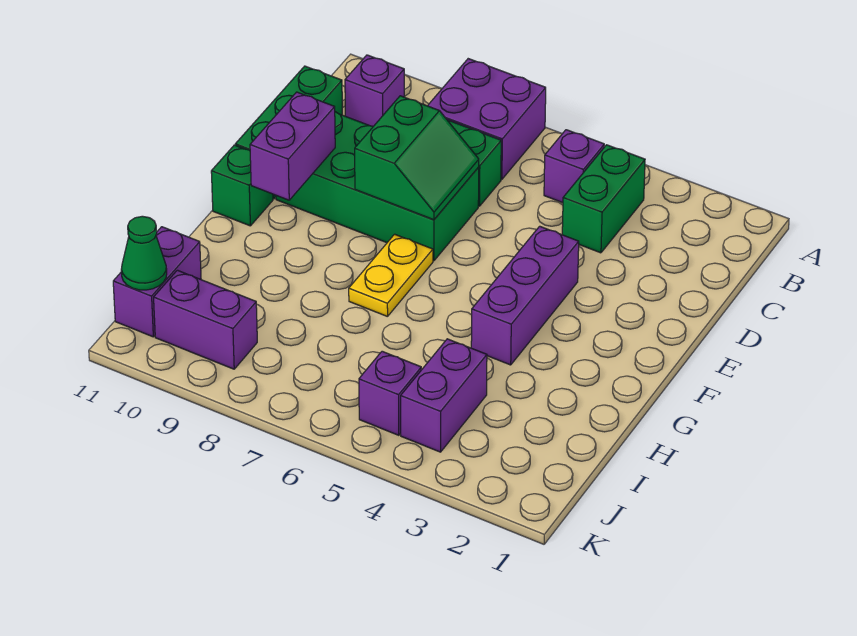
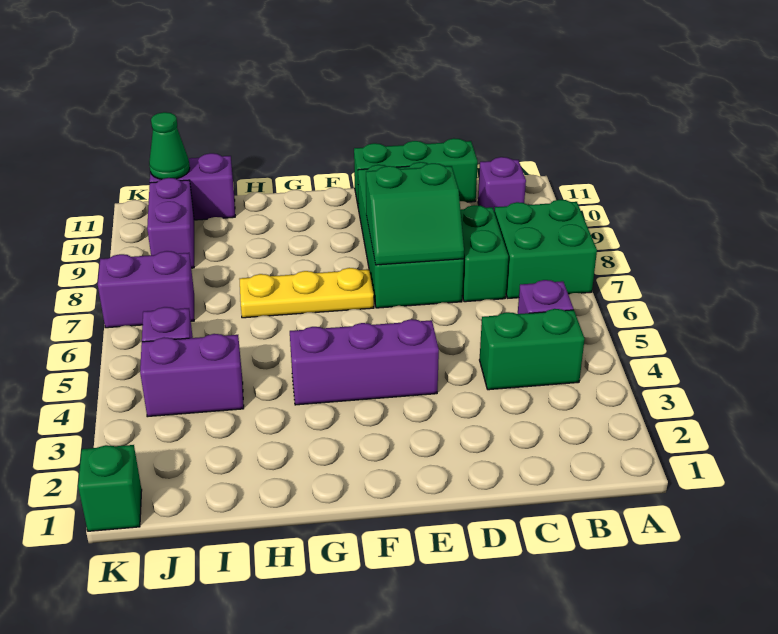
purple 2x2 brick [428,59,546,179] -> green 2x2 brick [494,200,597,298]
purple 1x2 brick [250,92,335,200] -> purple 1x2 brick moved to [98,251,194,328]
yellow 1x2 plate [349,234,433,317] -> yellow 1x3 plate [239,268,374,318]
green 1x1 brick [211,145,273,226] -> green 1x1 brick moved to [78,445,142,531]

